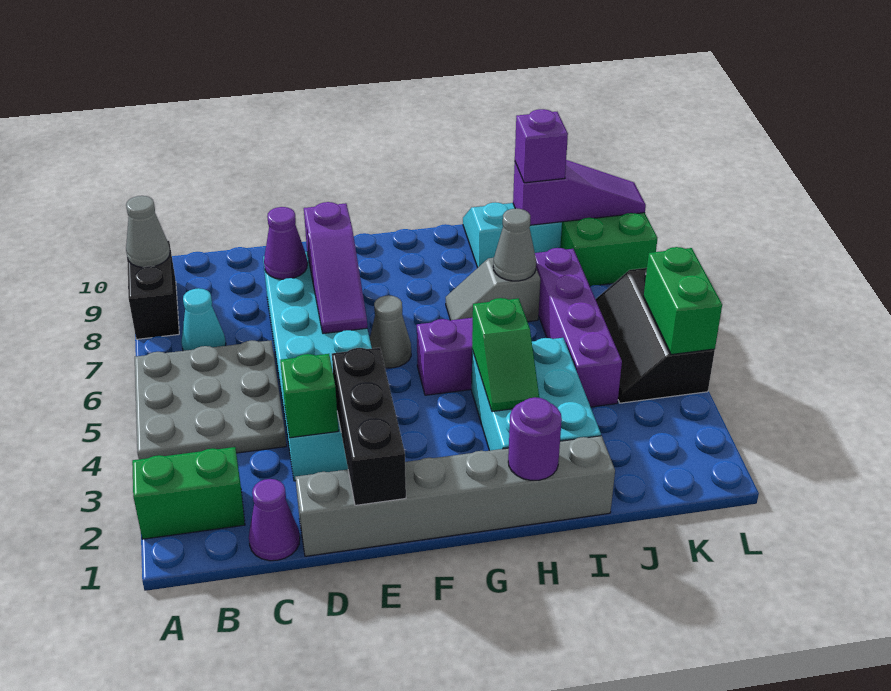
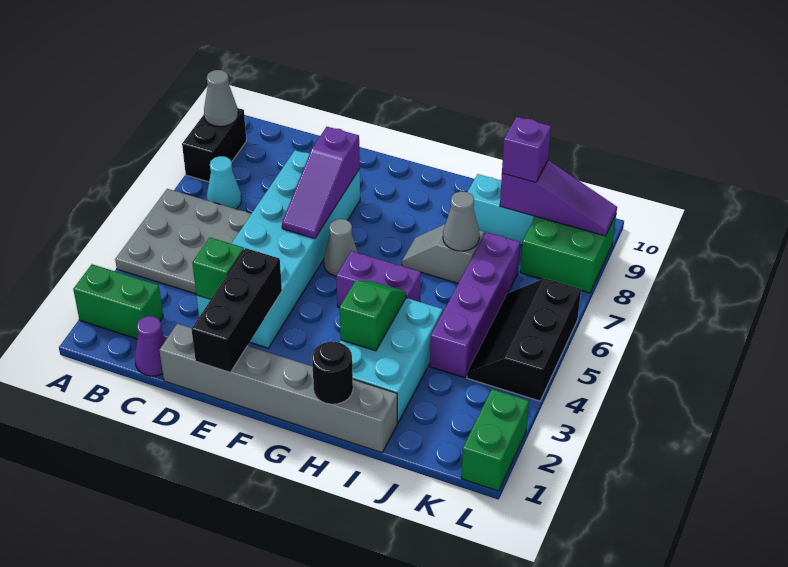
purple 1x1 cone [264,207,307,279] -> none
purple 1x1 round brick [508,397,562,480] -> black 1x1 round brick [312,341,353,404]
green 1x2 slope [472,298,539,412] -> green 1x2 slope turned to [340,281,406,351]
green 1x2 brick [644,247,722,355] -> green 1x2 brick moved to [461,389,529,491]

